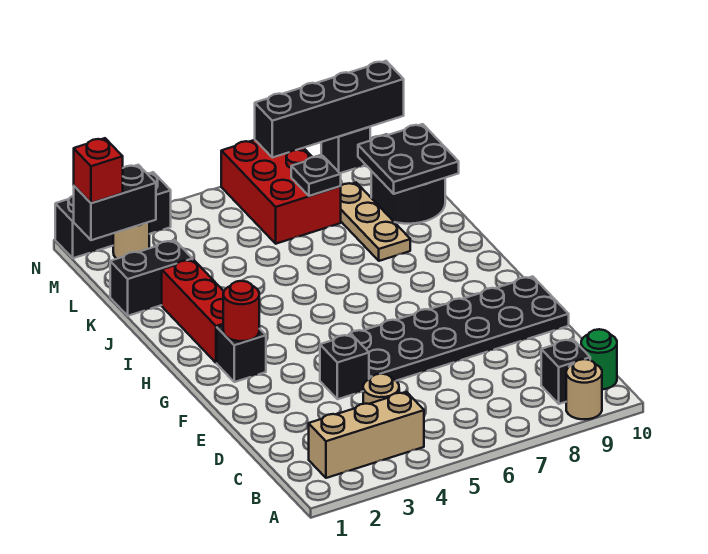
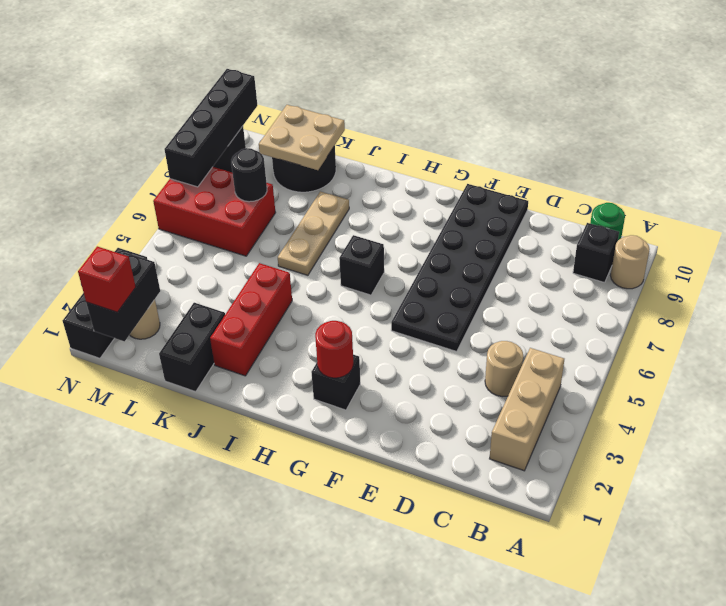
black 1x1 brick [320,334,369,399] -> black 1x1 brick moved to [339,235,384,295]
red 1x3 brick [162,260,224,363] -> red 1x3 brick turned to [210,263,292,376]
tan 1x3 plate [340,183,410,261] -> tan 1x3 plate turned to [278,191,349,275]
black 2x2 plate [358,124,459,194] -> tan 2x2 plate [259,105,345,170]
black 1x1 plate [291,156,341,196] -> black 1x1 round brick [231,148,267,202]

